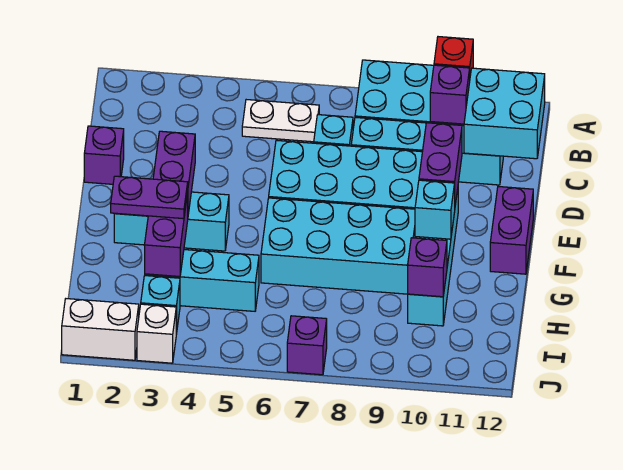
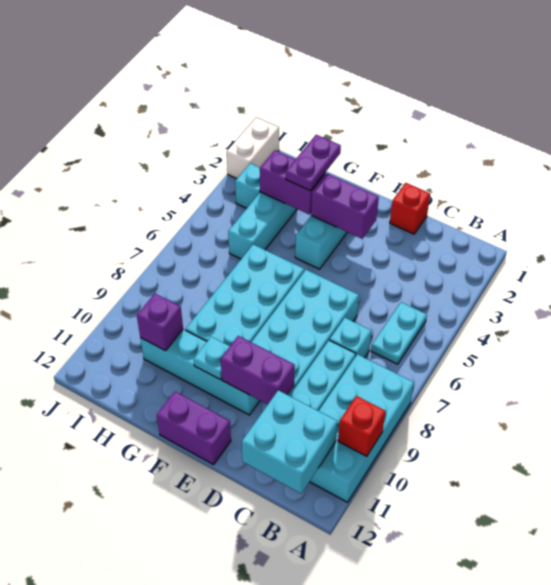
white 1x2 plate [242,100,319,142] -> cyan 1x2 plate [371,302,427,364]
purple 1x1 brick [430,65,470,124] -> none
purple 1x1 brick [84,126,124,184] -> red 1x1 brick [390,183,430,234]
cyan 1x1 brick [415,180,455,239] -> cyan 1x1 plate [194,337,230,380]
white 1x1 brick [137,304,176,363] -> none
purple 1x1 brick [287,316,327,375] -> none

